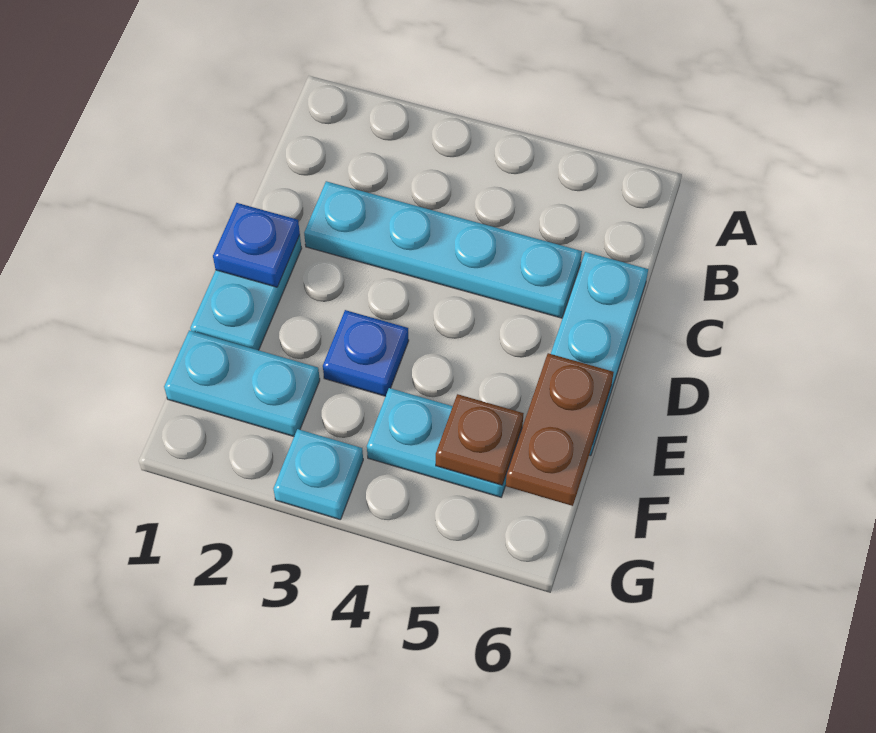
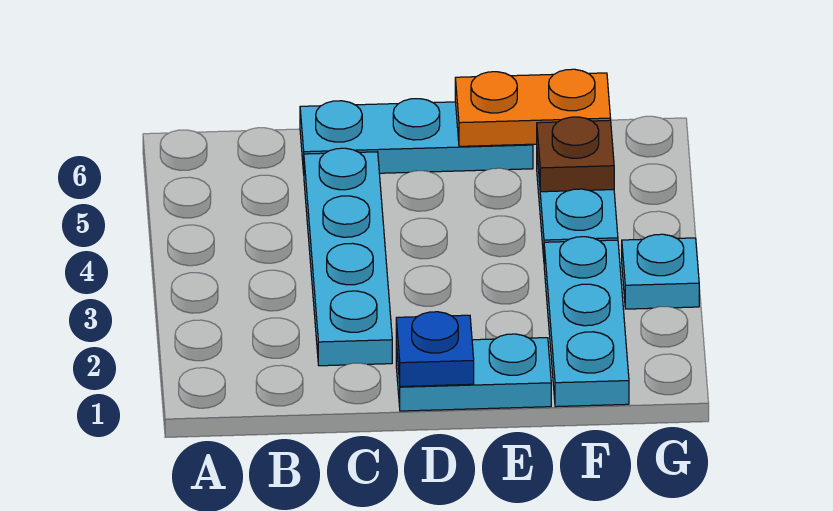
blue 1x1 plate [323,310,409,396] -> none
brown 1x2 plate [506,353,614,506] -> orange 1x2 plate [455,69,611,146]
cyan 1x2 plate [164,330,320,436] -> cyan 1x3 plate [544,237,629,407]

